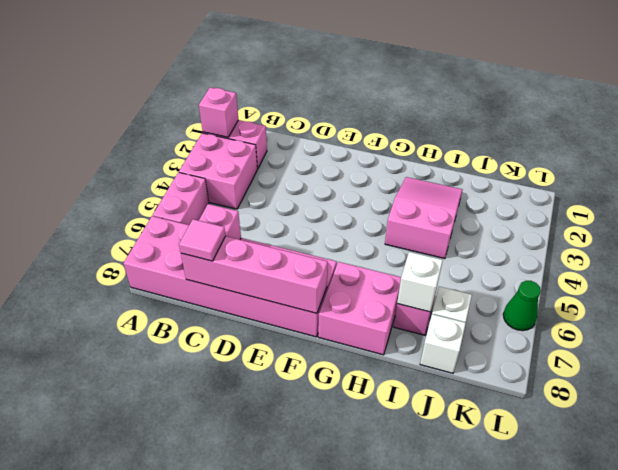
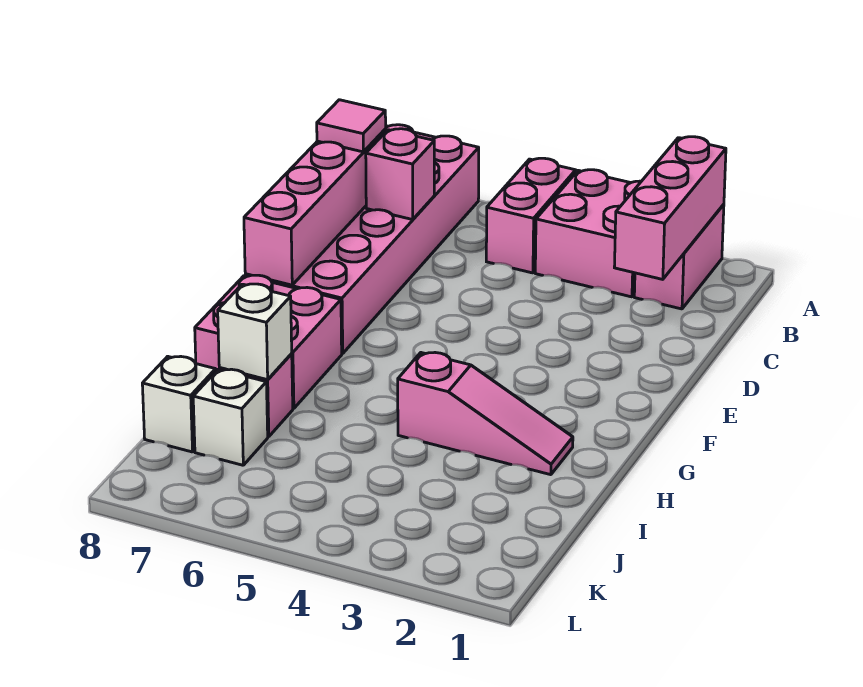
pink 1x1 brick [199,87,238,137] -> pink 1x3 brick [614,137,726,279]
pink 1x2 brick [153,172,209,225] -> pink 1x2 brick turned to [486,158,576,273]
pink 2x3 slope [385,177,462,259] -> pink 1x3 slope [398,353,573,475]
green 1x1 cone [503,281,541,331] -> none

